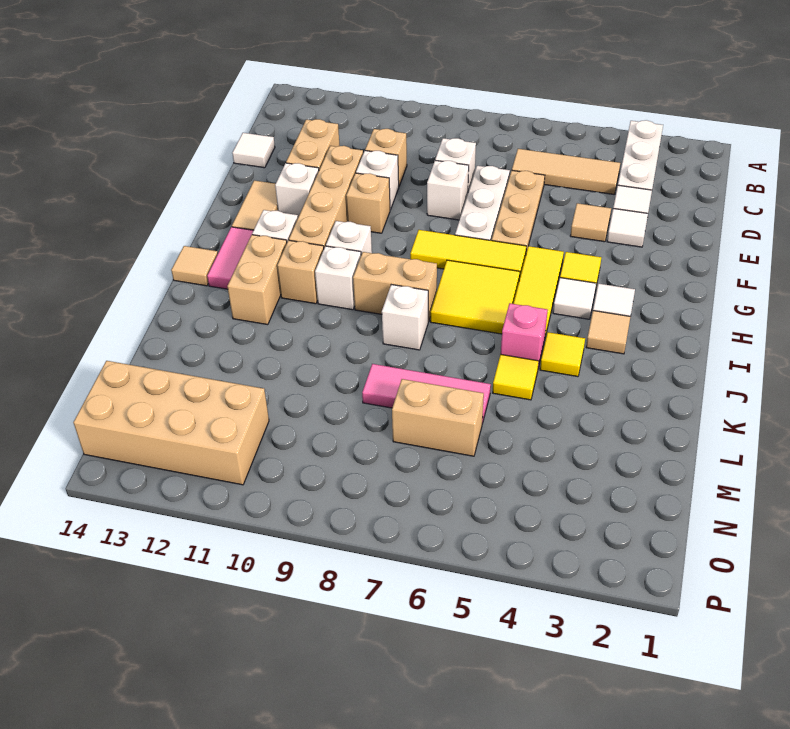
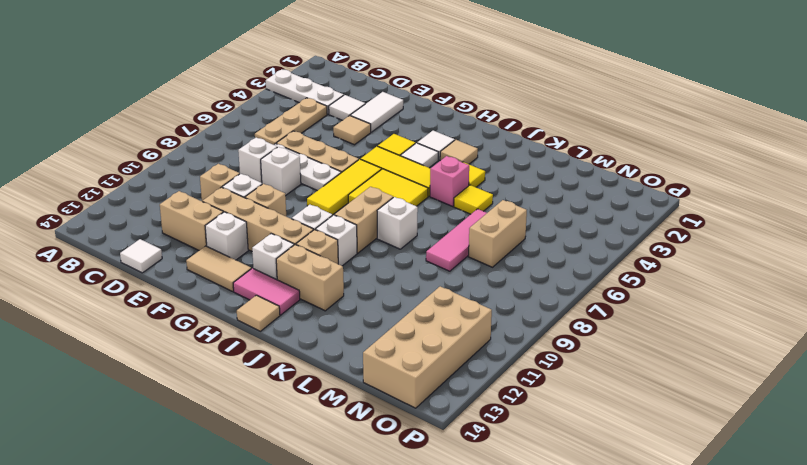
tan 1x3 tile [512,149,620,194] -> tan 1x3 plate [255,98,327,145]
white 1x1 tile [607,209,648,247] -> white 1x2 tile [350,92,403,132]

